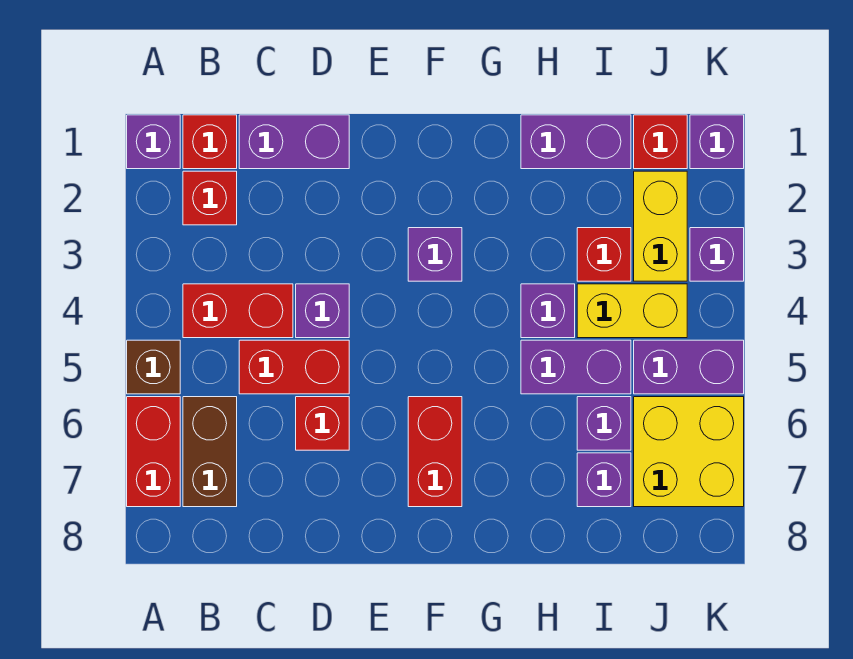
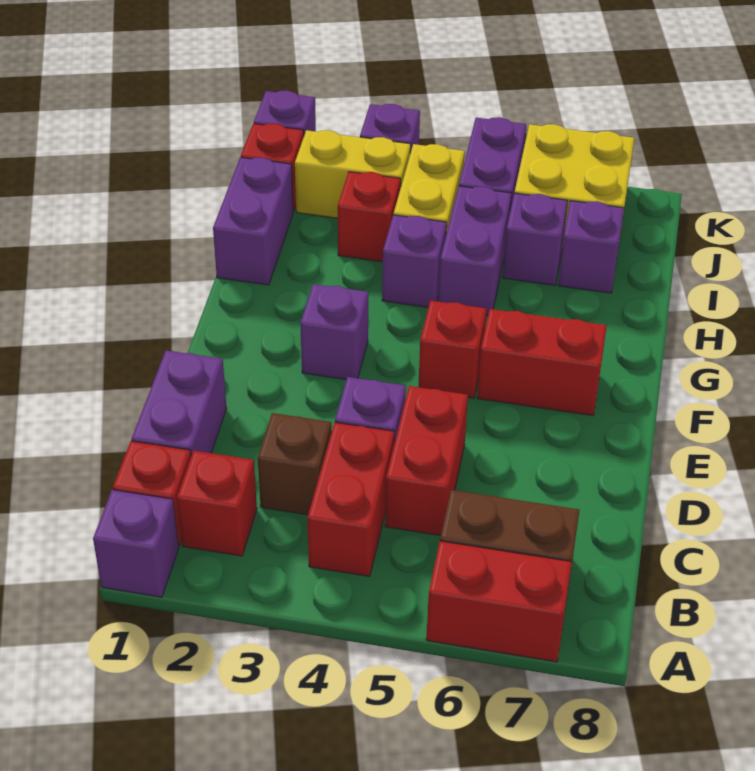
brown 1x1 brick [127,340,180,394] -> brown 1x1 brick moved to [258,413,332,515]
red 1x1 brick [296,397,349,450] -> red 1x1 brick moved to [418,300,487,398]

